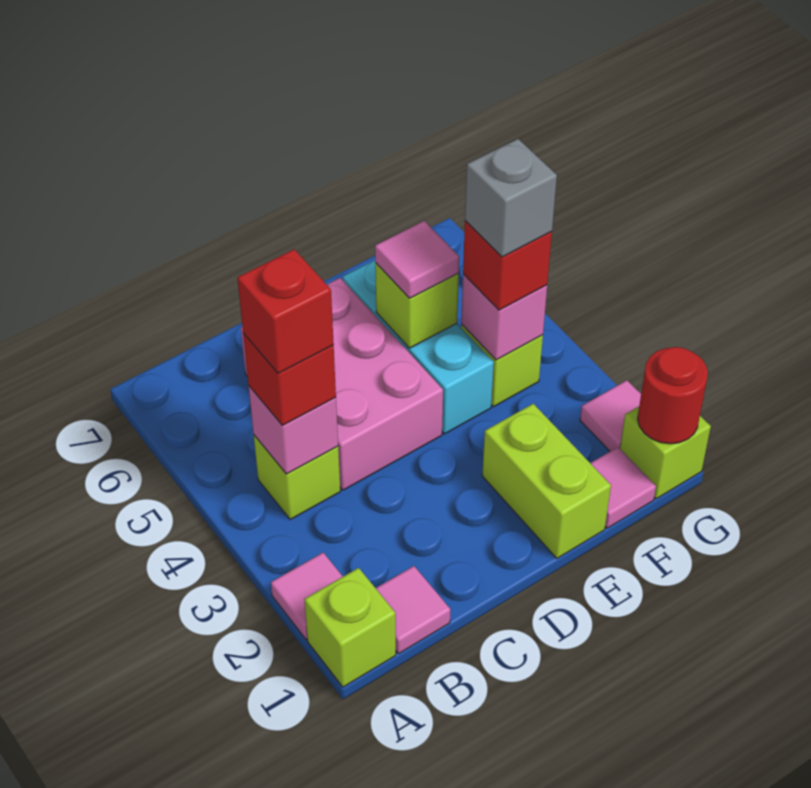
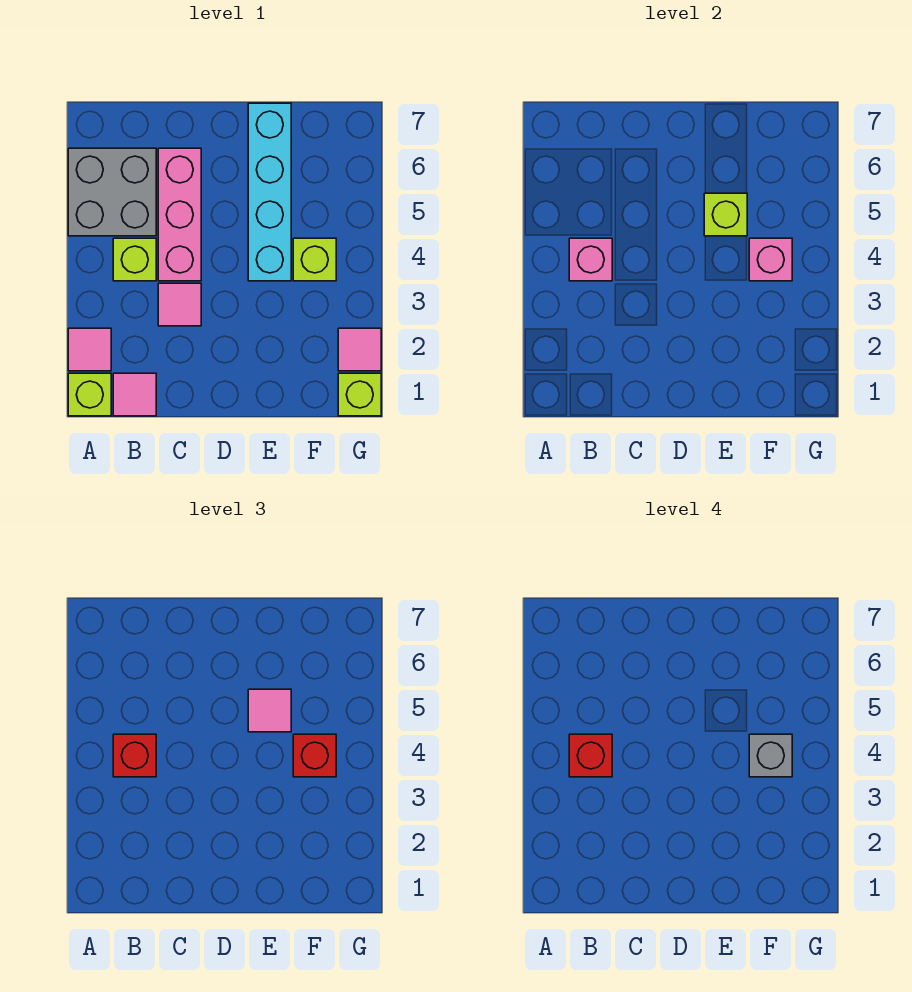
none -> grey 2x2 brick [68,148,156,236]
pink 2x3 brick [241,278,443,490] -> pink 1x3 brick [158,148,201,281]
lime 1x2 brick [482,404,611,558] -> none
cyan 1x3 brick [343,260,494,434] -> cyan 1x4 brick [248,103,291,281]
pink 1x1 tile [591,447,656,528] -> pink 1x1 tile moved to [158,283,201,326]
red 1x1 round brick [638,347,708,444] -> none

